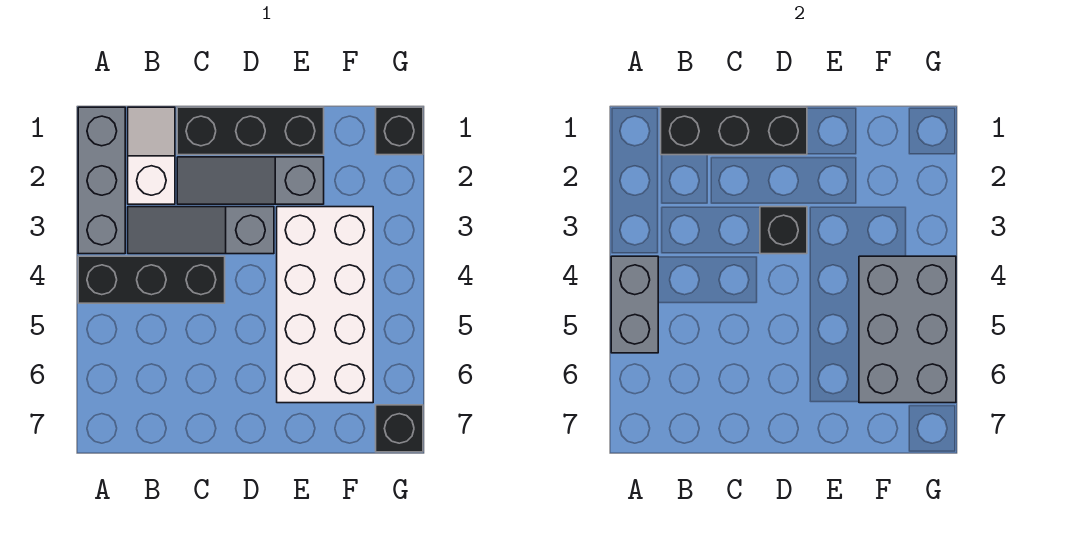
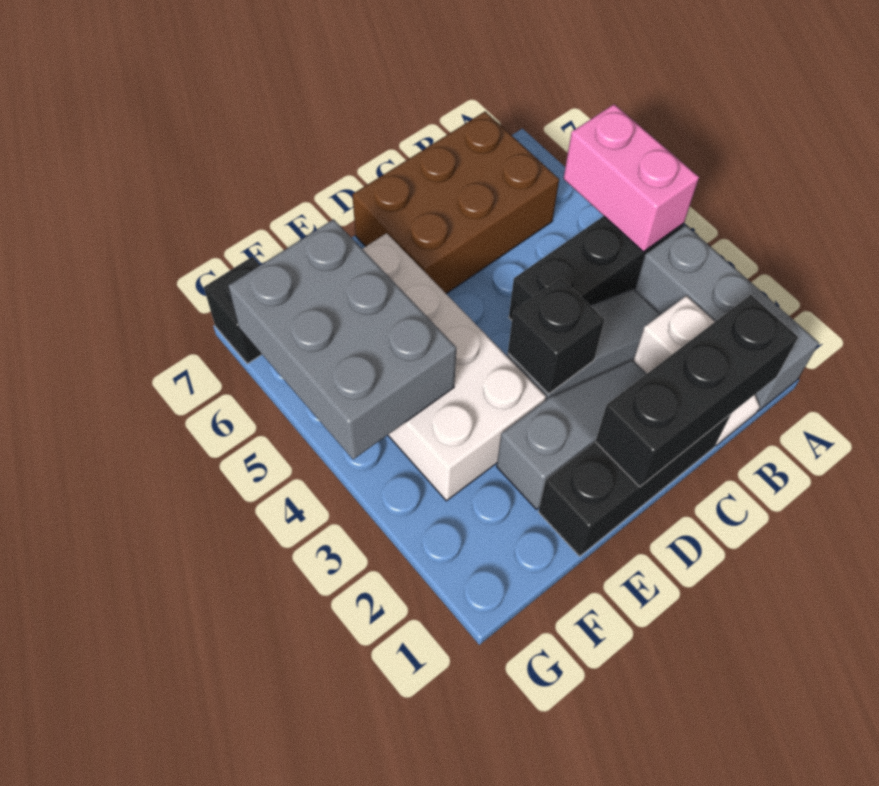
grey 1x2 brick [611,256,658,353] -> pink 1x2 brick [564,104,699,252]
none -> brown 2x3 brick [352,111,559,294]
black 1x1 brick [376,107,423,155] -> none

